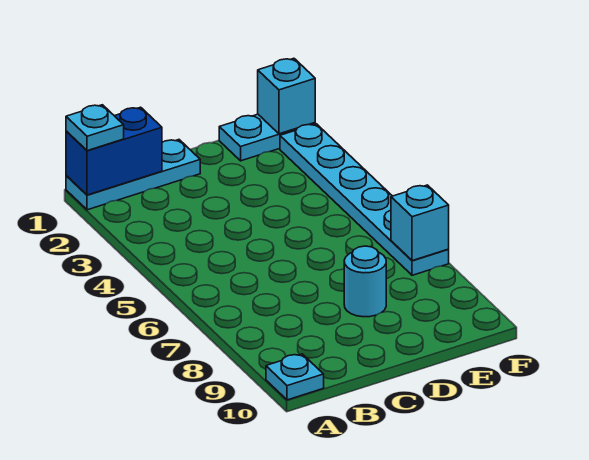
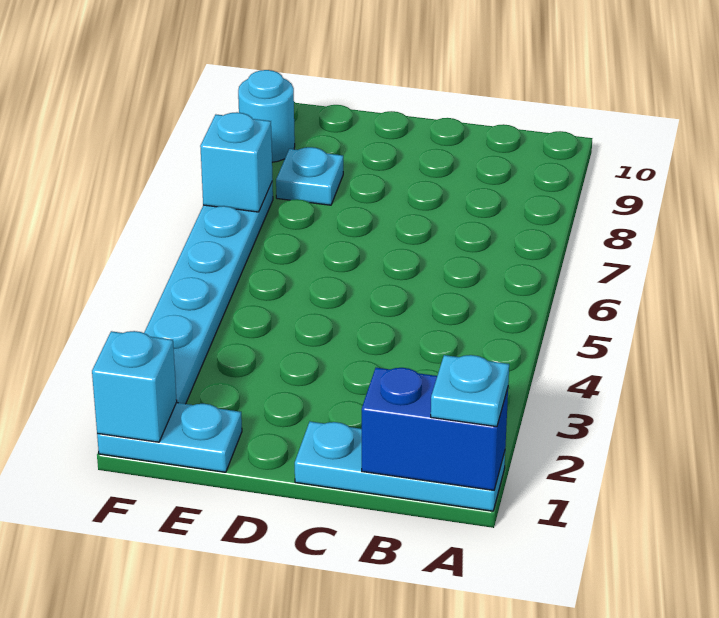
cyan 1x1 plate [266,354,324,400] -> cyan 1x1 plate moved to [276,147,343,205]
cyan 1x1 round brick [344,246,386,317] -> cyan 1x1 round brick moved to [238,70,295,162]

